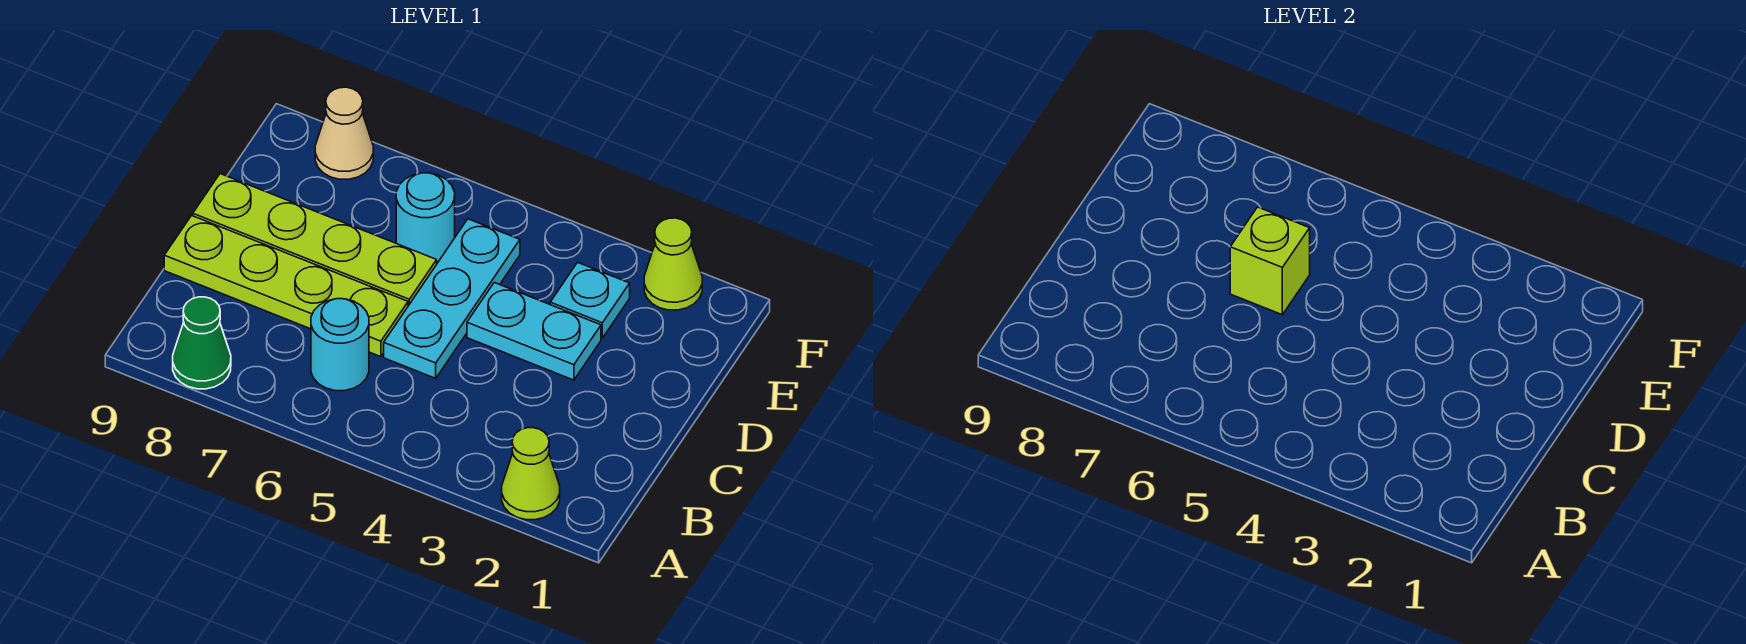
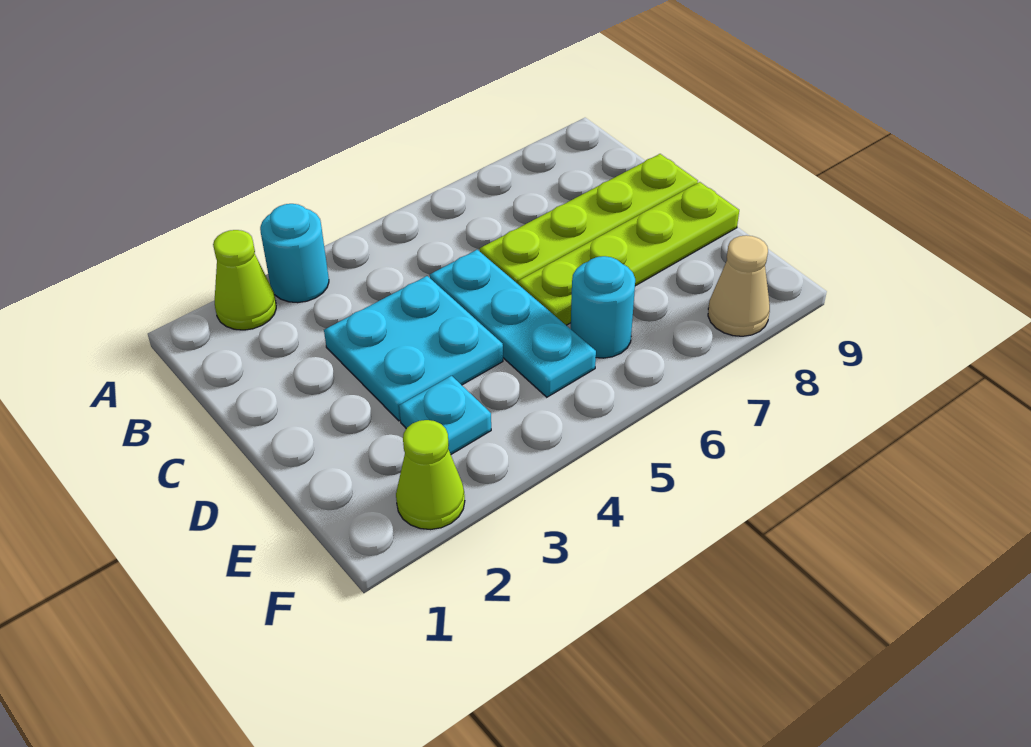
green 1x1 cone [173,297,231,389] -> none
cyan 1x1 round brick [311,299,369,391] -> cyan 1x1 round brick moved to [260,204,329,303]
cyan 1x2 plate [467,283,601,380] -> cyan 2x2 plate [324,276,503,421]
lime 1x1 brick [1230,207,1310,315] -> none

